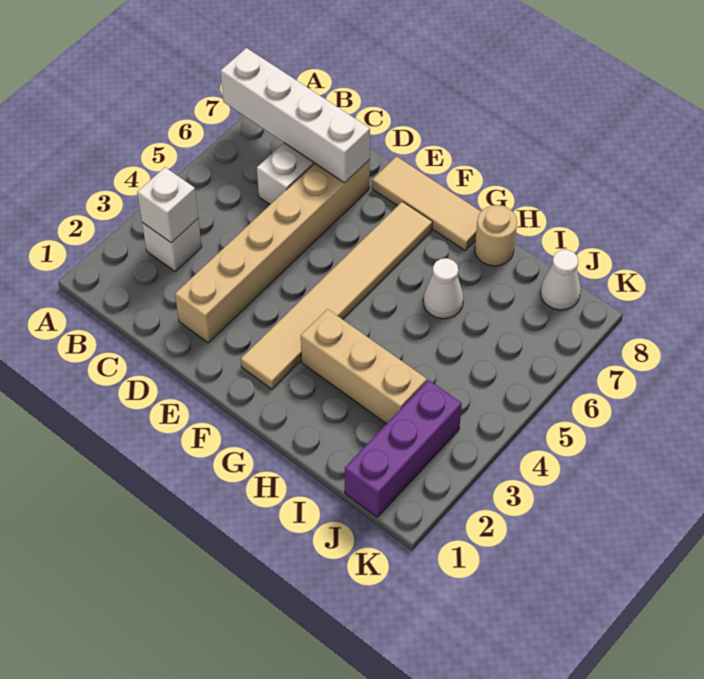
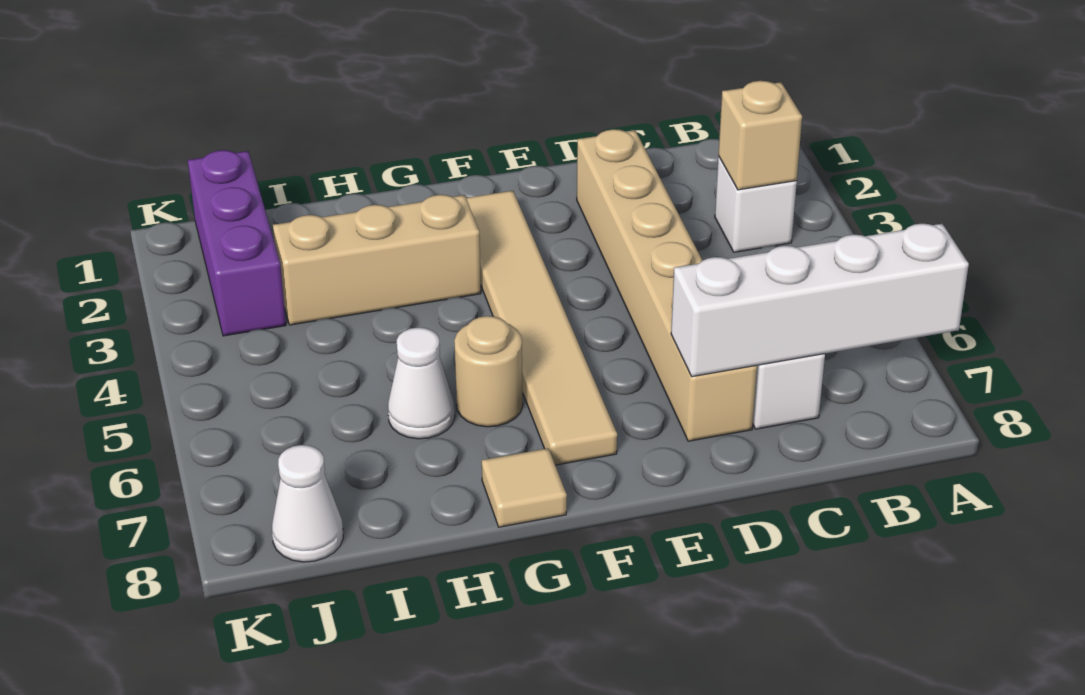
white 1x1 brick [137,167,198,243] -> tan 1x1 brick [718,81,802,190]
tan 1x3 tile [372,156,481,251] -> tan 1x1 tile [482,448,567,527]
tan 1x1 round brick [475,205,517,266] -> tan 1x1 round brick moved to [454,316,523,427]

